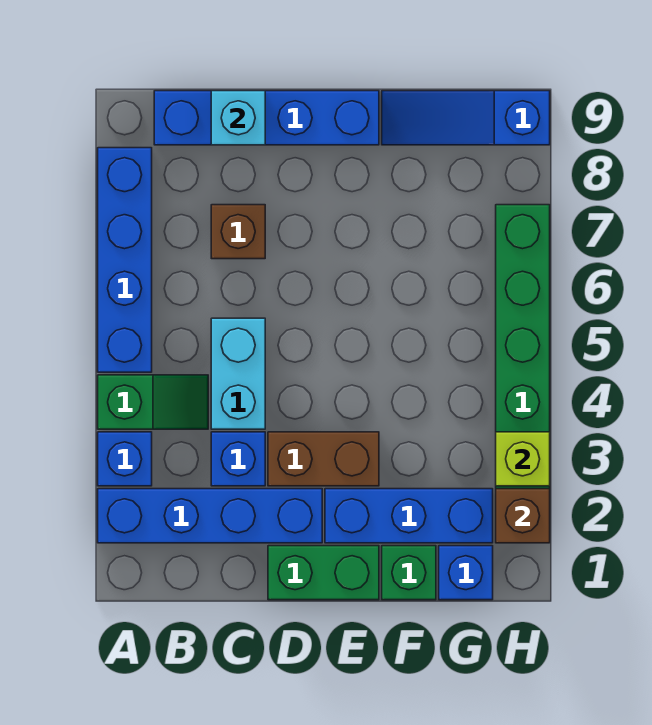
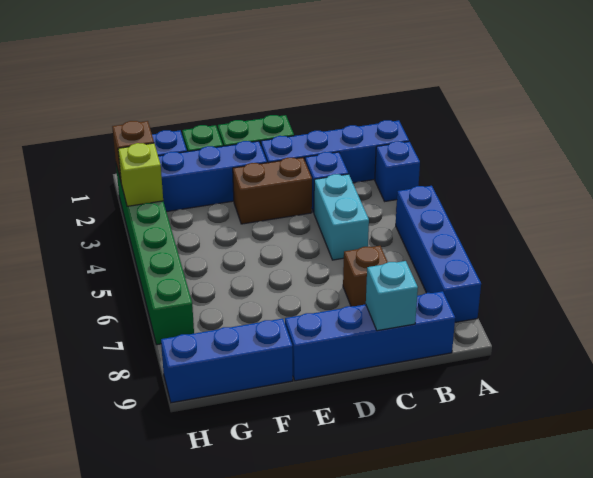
green 1x2 slope [98,375,208,429] -> none
blue 1x3 slope [382,91,550,145] -> blue 1x3 brick [161,319,293,403]

